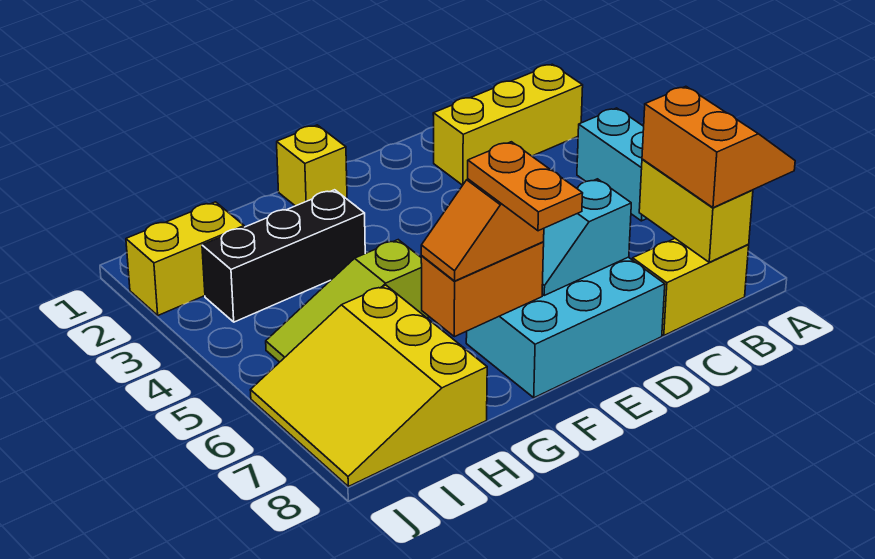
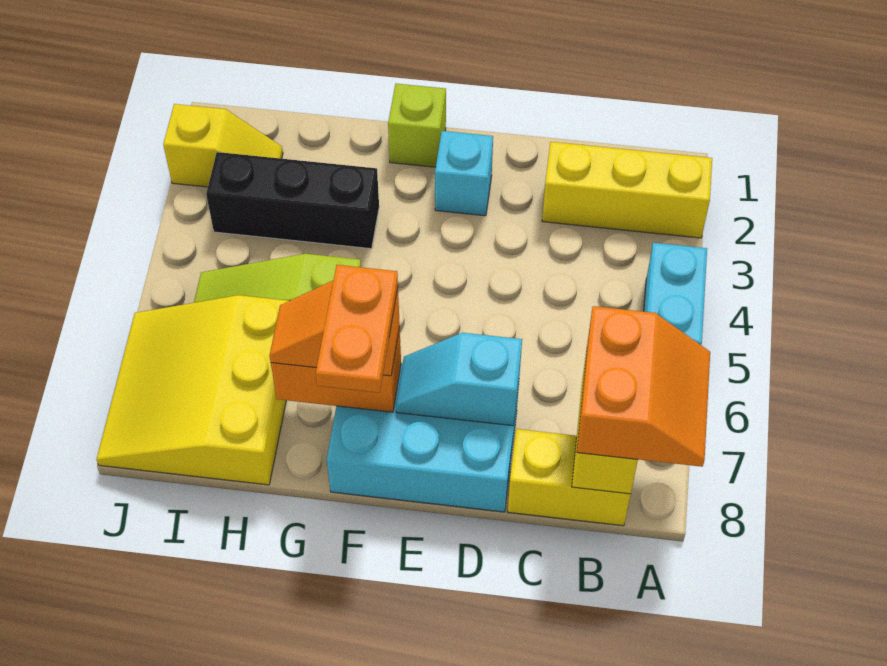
none -> cyan 1x1 brick [435,131,493,216]
yellow 1x1 brick [277,125,347,206] -> lime 1x1 brick [388,84,446,167]
yellow 1x2 brick [126,202,244,315] -> yellow 1x2 slope [163,104,283,187]

